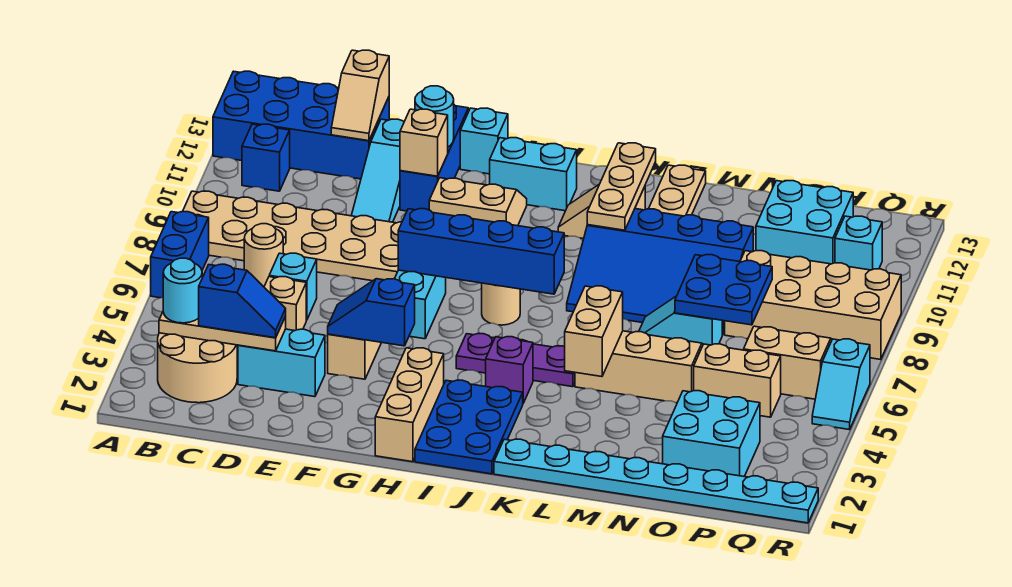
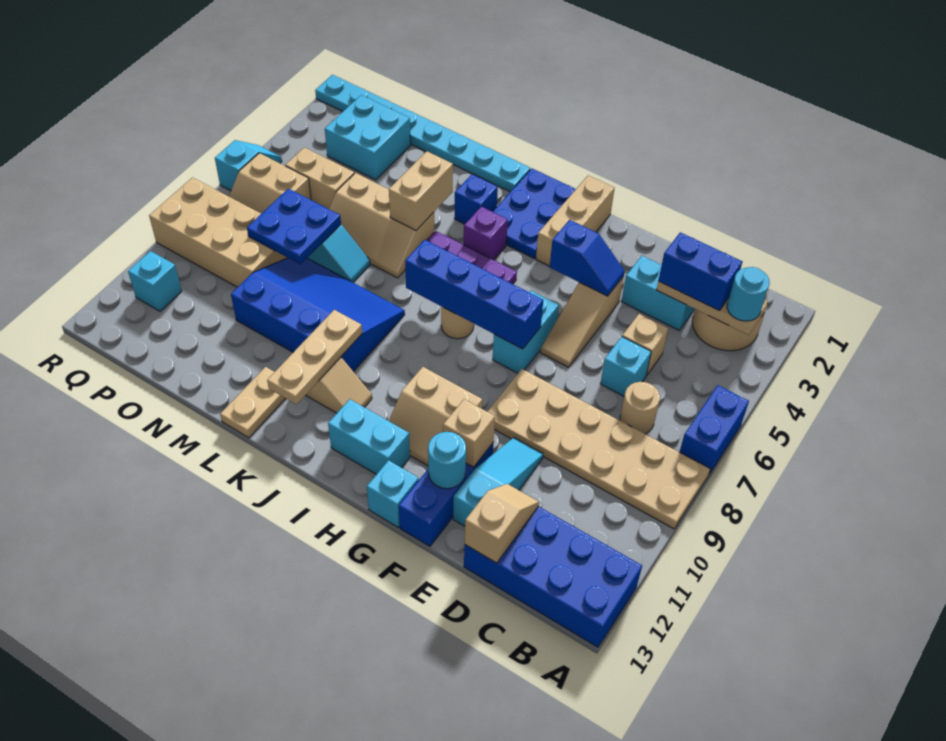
blue 1x1 brick [242,124,290,191] -> blue 1x1 brick moved to [455,174,498,224]
blue 1x2 slope [199,264,286,338] -> blue 1x2 brick [658,232,742,311]
cyan 2x2 brick [756,181,853,264] -> none

